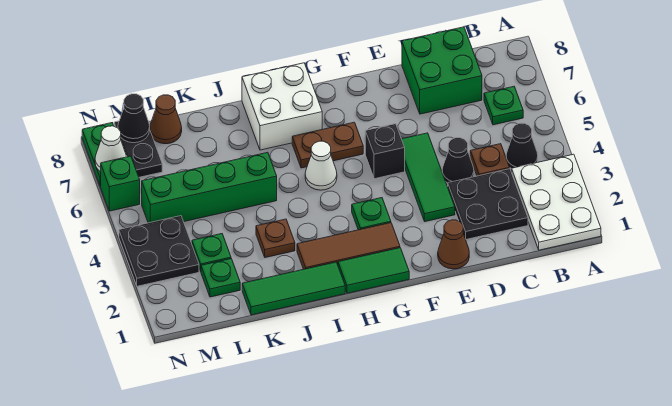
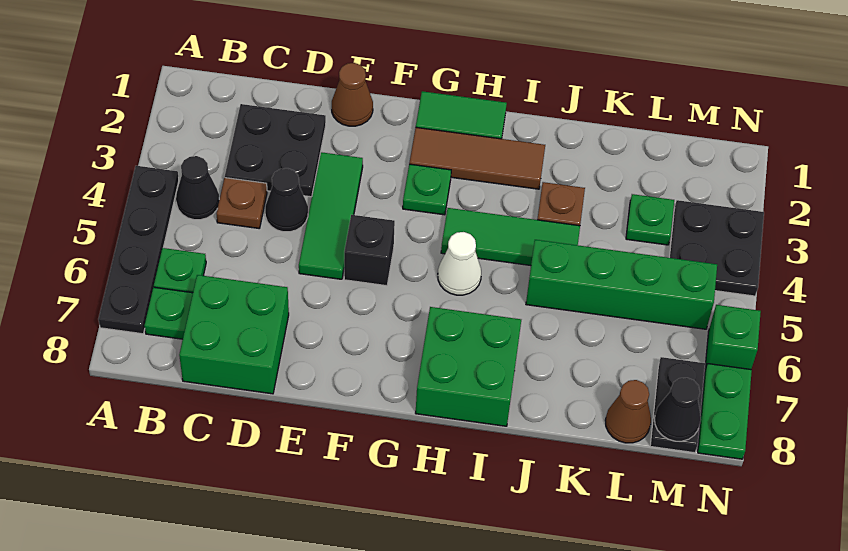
white 2x3 plate [512,154,601,250] -> none
none -> black 1x4 plate [98,166,179,334]
brown 1x2 plate [292,122,363,168] -> none
white 2x2 brick [242,63,322,150] -> green 2x2 brick [416,307,521,426]
green 1x3 tile [242,262,345,315] -> green 1x3 tile moved to [441,208,580,266]
green 1x1 plate [201,259,240,297] -> green 1x1 plate moved to [144,287,193,339]
white 1x1 cone [95,126,126,172] -> none

